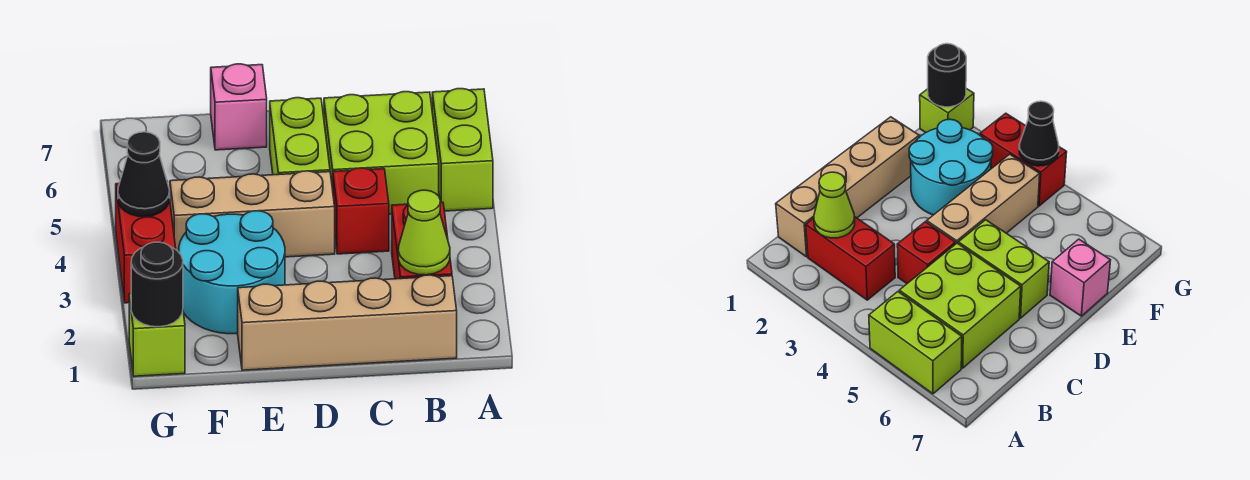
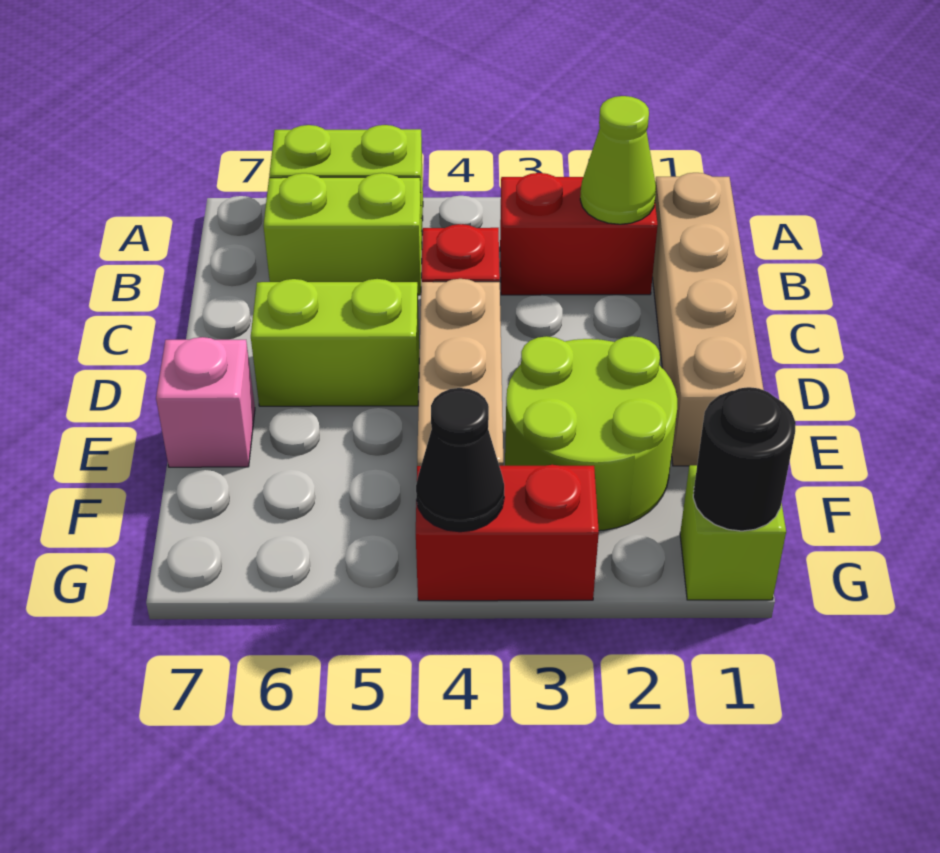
lime 2x2 brick [324,92,439,214] -> lime 1x2 brick [264,173,422,295]
cyan 2x2 round brick [179,211,285,334] -> lime 2x2 round brick [505,336,677,531]

